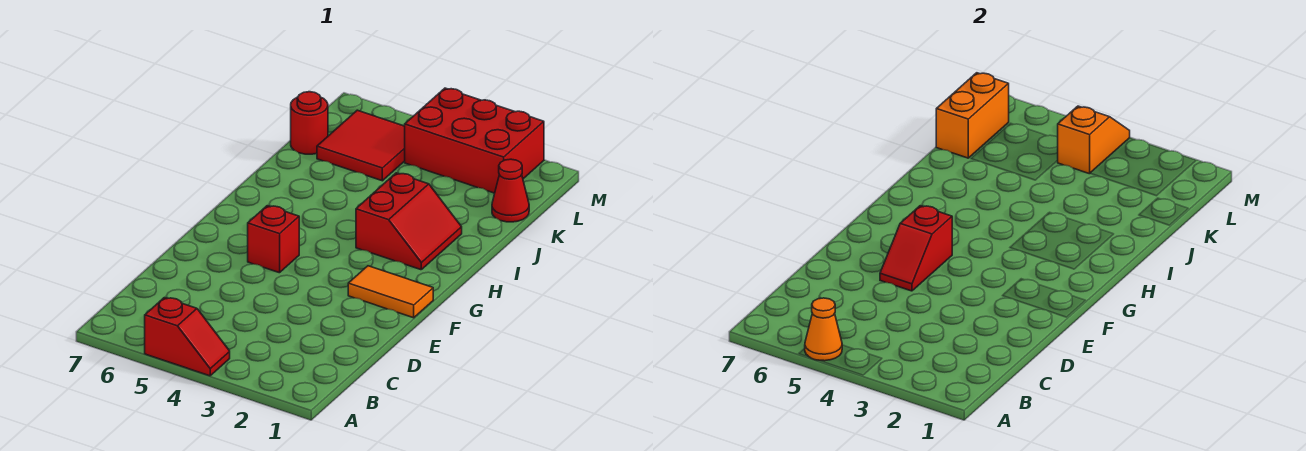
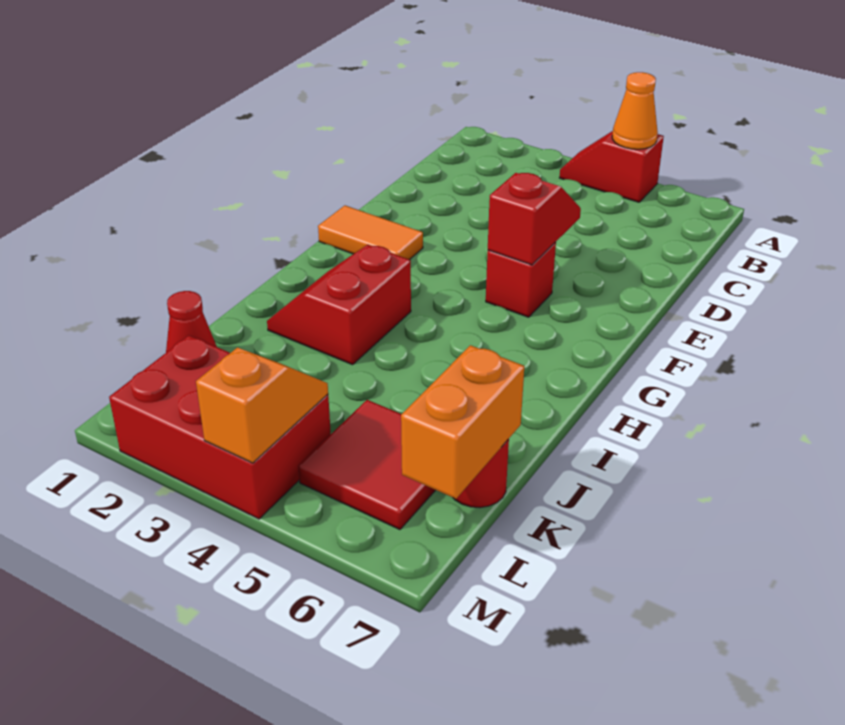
orange 1x2 slope [1057,106,1130,174] -> orange 1x2 slope turned to [196,348,328,463]

